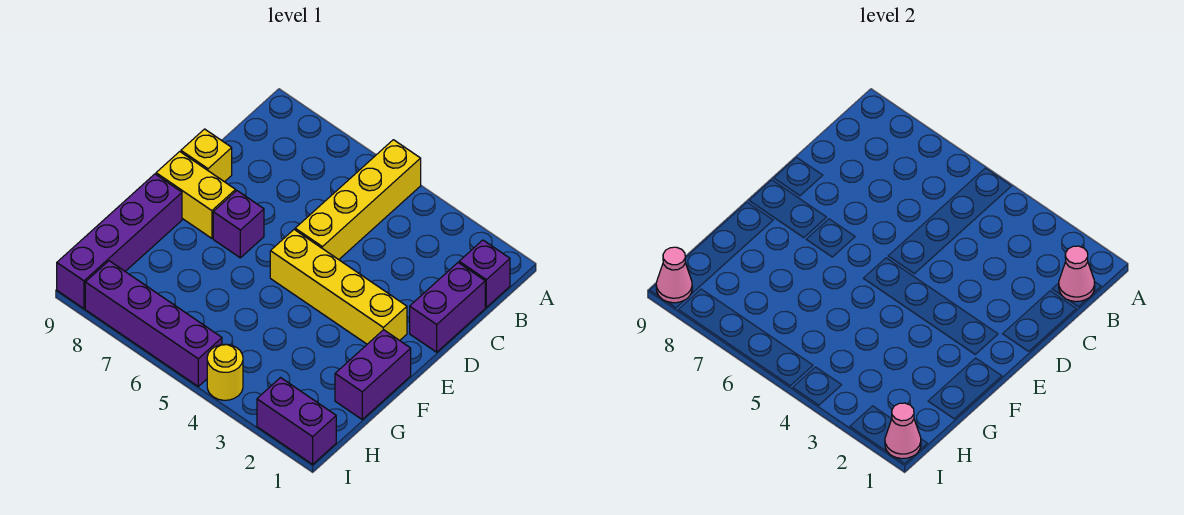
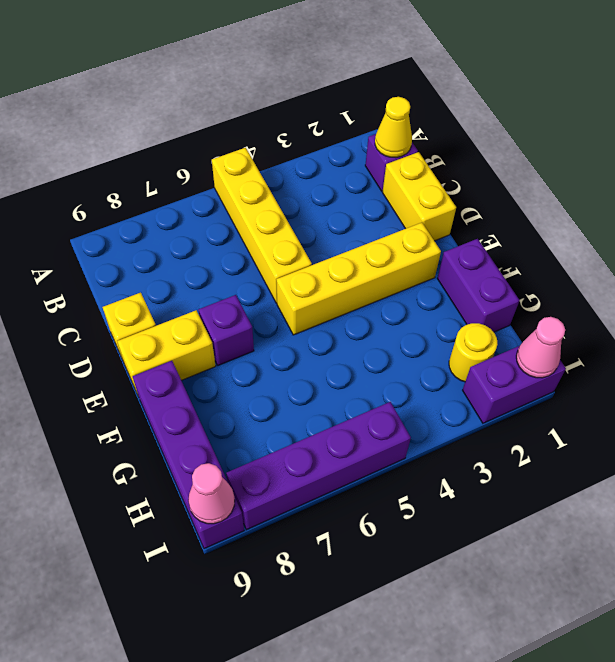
pink 1x1 cone [1059,246,1095,302] -> yellow 1x1 cone [375,97,412,157]
purple 1x2 brick [410,263,485,352] -> yellow 1x2 brick [383,152,456,241]
yellow 1x1 round brick [207,344,243,400] -> yellow 1x1 round brick moved to [449,323,498,382]

